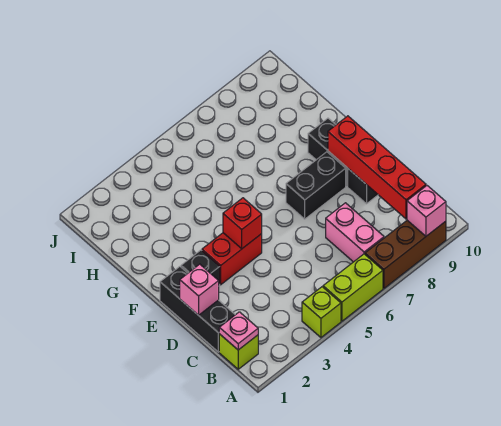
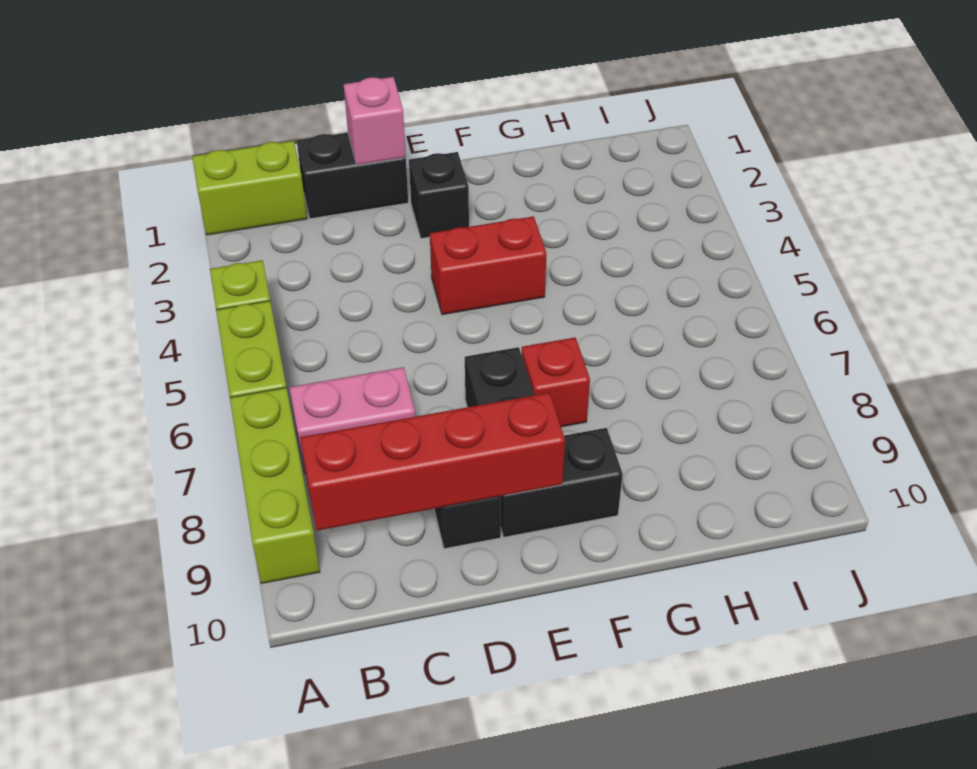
brown 1x3 brick [365,220,446,288] -> lime 1x3 brick [230,388,320,583]
pink 1x1 brick [407,186,446,236] -> none
lime 1x1 brick [219,334,258,369] -> lime 1x2 brick [192,141,307,235]
pink 1x1 plate [219,312,258,350] -> none
black 1x3 brick [160,267,235,352] -> black 1x2 brick [297,133,408,219]
red 1x2 brick [202,233,262,285] -> red 1x2 brick turned to [430,216,547,315]
red 1x1 brick [223,198,262,249] -> red 1x1 brick moved to [522,338,590,427]

